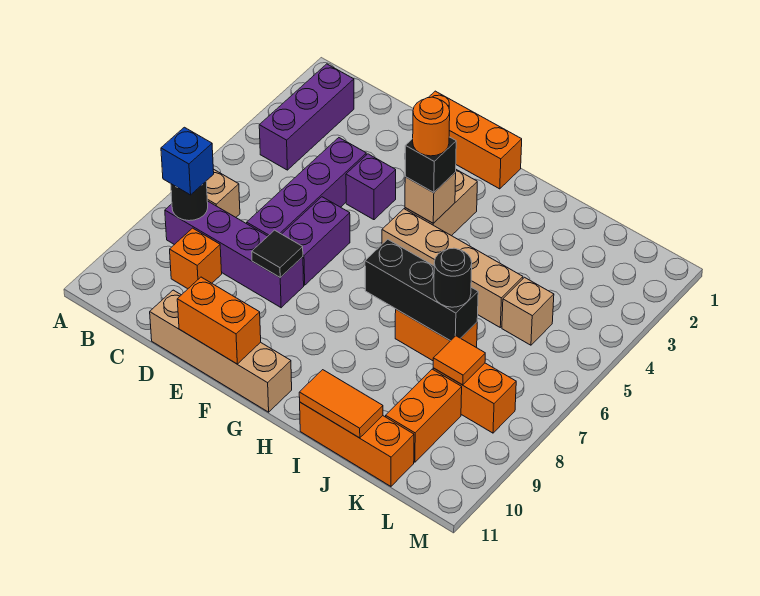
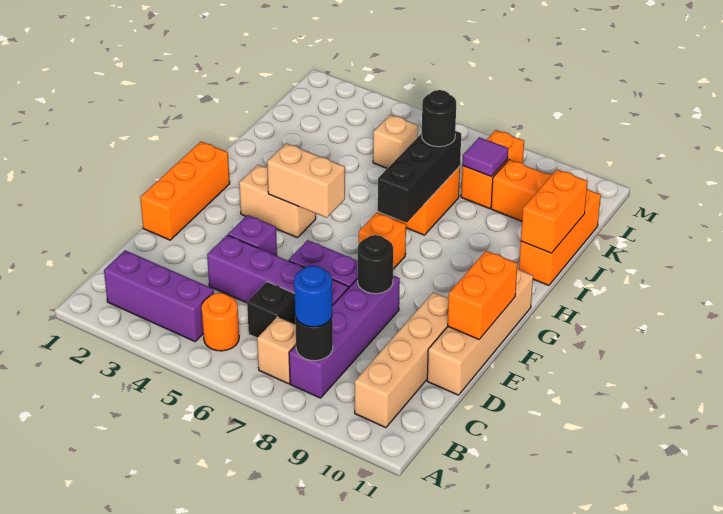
blue 1x1 brick [161,127,214,195] -> blue 1x1 round brick [294,266,332,327]
orange 1x1 brick [170,228,222,289] -> orange 1x1 brick moved to [359,213,406,269]
black 1x1 tile [252,230,303,277] -> black 1x1 round brick [358,235,393,294]
tan 1x1 brick [405,172,456,223] -> tan 1x2 brick [267,143,345,218]
black 1x1 brick [405,137,456,193] -> black 1x1 brick moved to [247,282,295,338]
orange 1x1 round brick [413,97,450,156] -> orange 1x1 round brick moved to [202,293,239,351]
tan 1x4 brick [382,209,523,327] -> tan 1x4 brick moved to [355,292,449,428]
orange 1x2 tile [299,370,383,438] -> orange 1x2 brick [521,169,588,253]
orange 1x1 tile [433,336,485,385] -> purple 1x1 tile [462,137,508,176]

